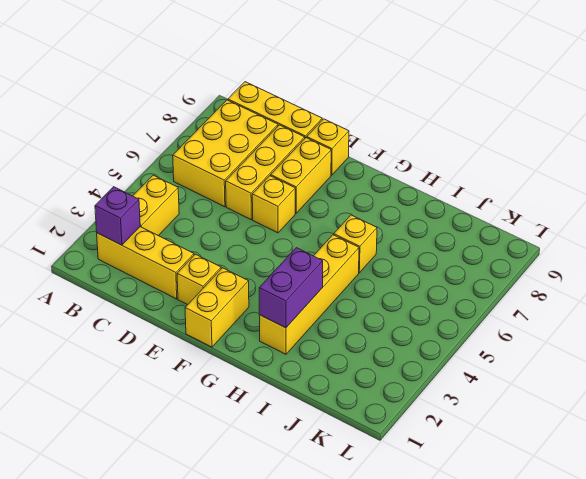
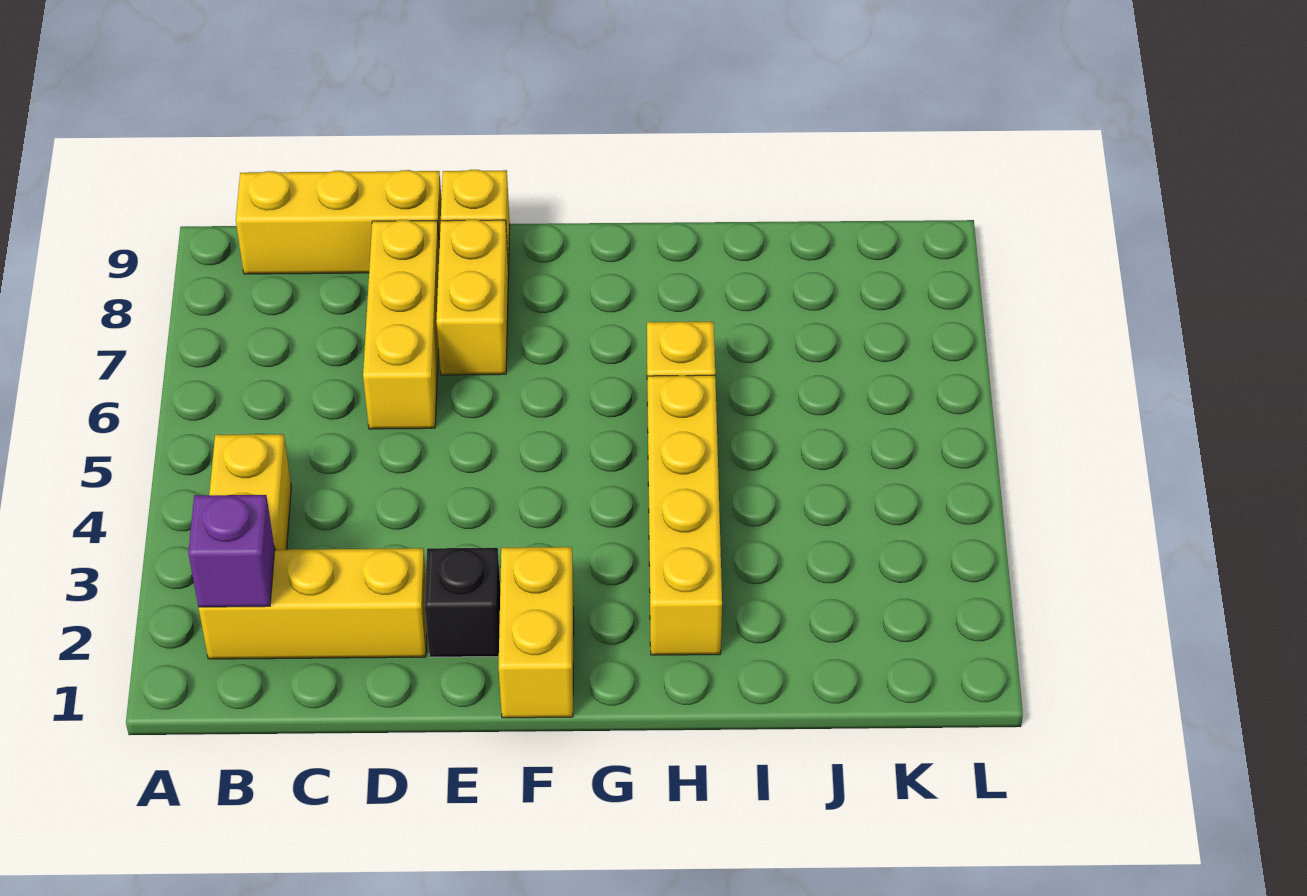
yellow 2x3 brick [173,100,278,207] -> none
yellow 1x1 brick [177,254,221,305] -> black 1x1 brick [425,548,500,657]
yellow 1x1 brick [252,176,295,233] -> none
purple 1x2 brick [259,248,323,328] -> none

